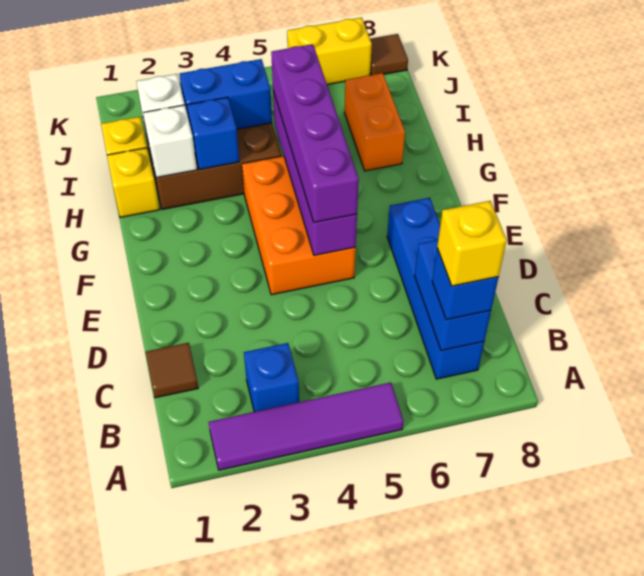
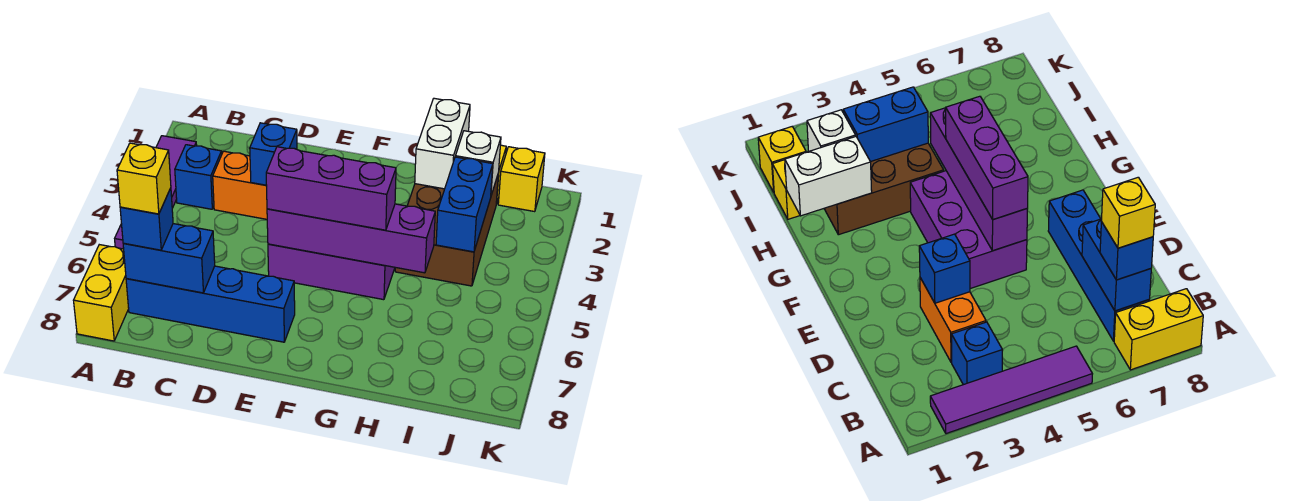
brown 1x1 tile [146,343,198,398] -> none
orange 2x3 brick [242,156,356,295] -> purple 2x3 brick [268,244,395,300]
purple 1x4 brick [271,44,359,222] -> purple 1x3 brick [266,147,396,230]
yellow 1x1 brick [107,148,160,217] -> yellow 1x1 brick moved to [498,147,545,212]
white 1x1 brick [143,105,197,178] -> white 1x2 brick [415,98,470,189]
blue 1x1 brick [187,97,239,170] -> blue 1x1 brick moved to [250,123,297,185]
orange 1x2 brick [344,73,405,171] -> orange 1x2 brick moved to [213,151,267,219]
yellow 1x2 brick [287,18,372,85] -> yellow 1x2 brick moved to [73,245,129,341]
brown 1x1 tile [370,34,408,75] -> none

